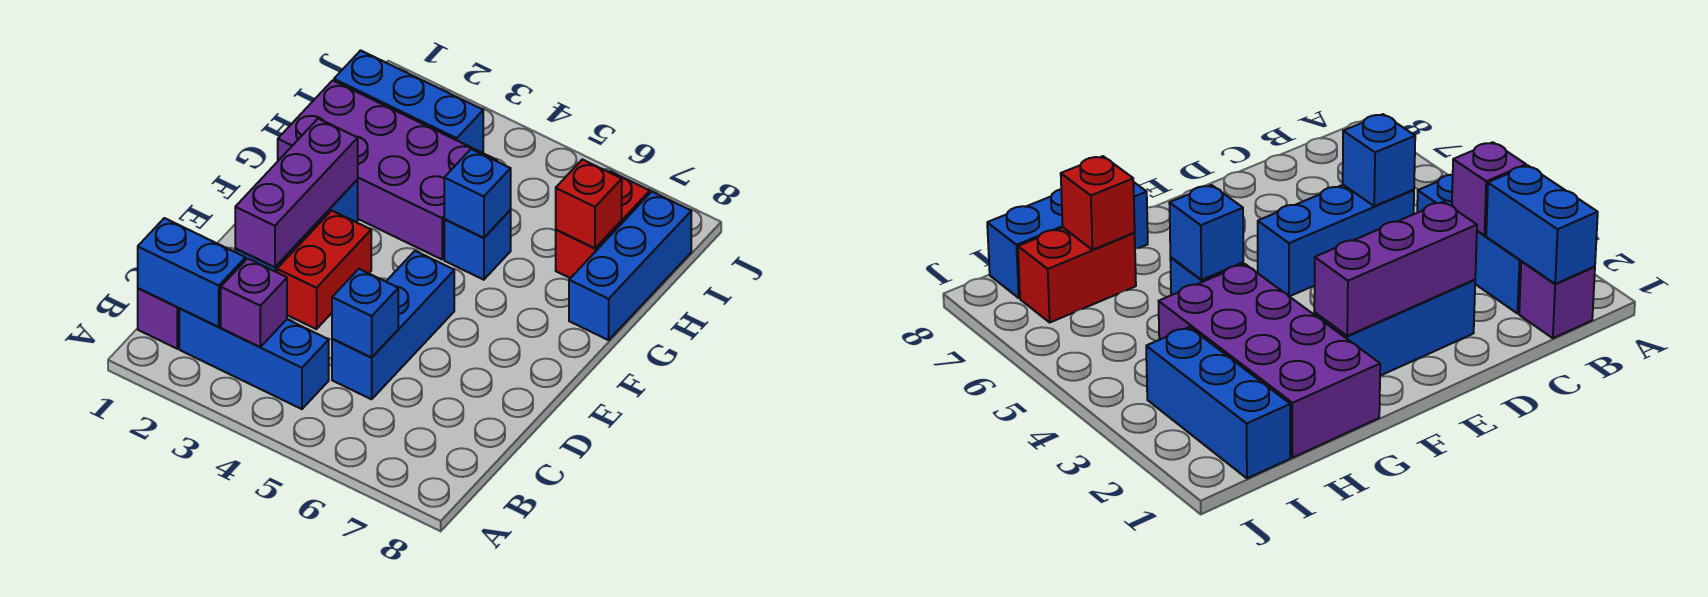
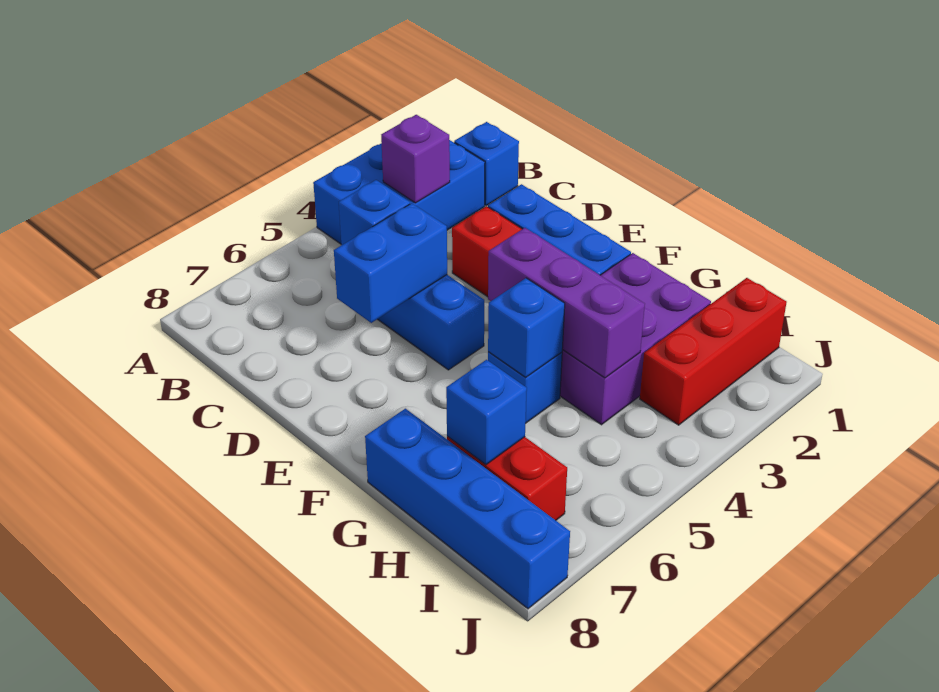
purple 1x1 brick [138,288,179,349] -> blue 1x1 brick [454,122,519,206]
blue 1x2 brick [138,218,246,327] -> blue 1x2 brick moved to [334,203,447,323]
blue 1x3 brick [179,308,329,409] -> blue 2x3 brick [313,140,485,244]
purple 1x3 brick [235,119,358,267] -> purple 1x3 brick moved to [488,228,645,378]
purple 2x4 brick [278,80,497,259] -> purple 2x3 brick [560,253,711,425]
blue 1x3 brick [569,192,691,340] -> blue 1x4 brick [365,409,570,609]
red 1x1 brick [556,160,622,248] -> blue 1x1 brick [446,360,527,465]
blue 1x3 brick [334,50,483,152] -> red 1x3 brick [640,278,787,425]

